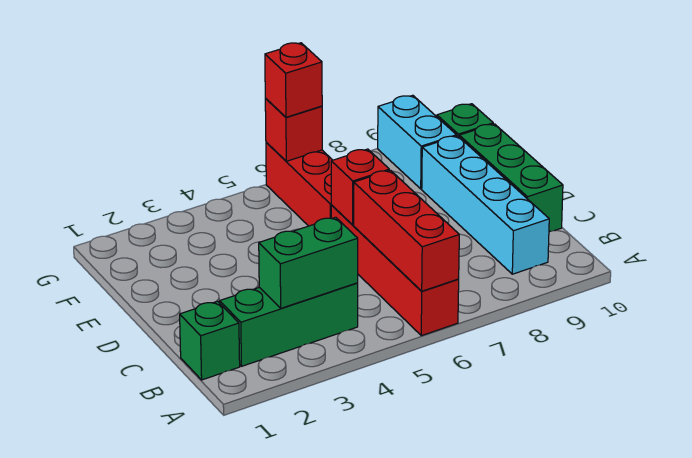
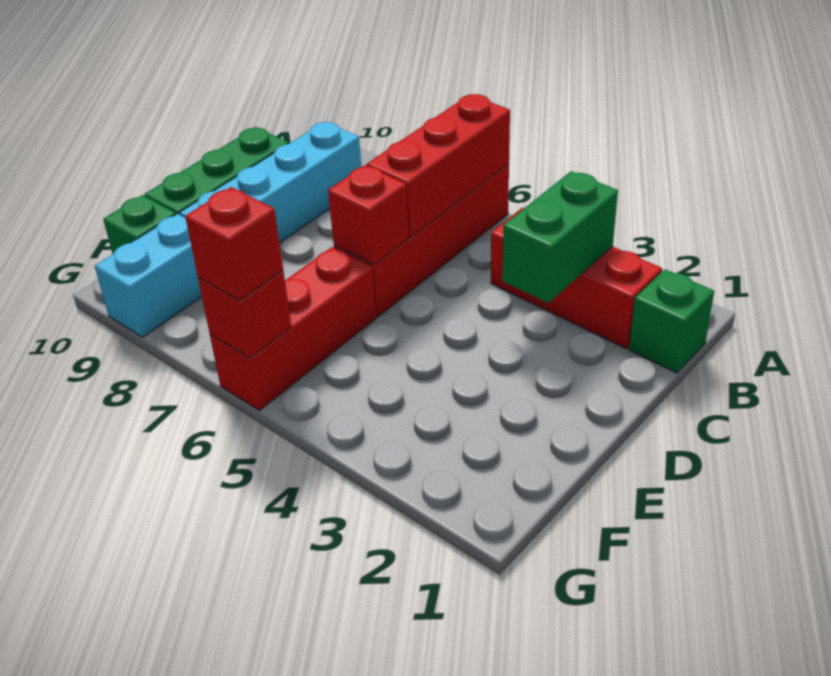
green 1x3 brick [220,283,358,366] -> red 1x3 brick [491,208,662,349]
green 1x2 brick [259,217,358,308] -> green 1x2 brick turned to [503,171,618,303]

